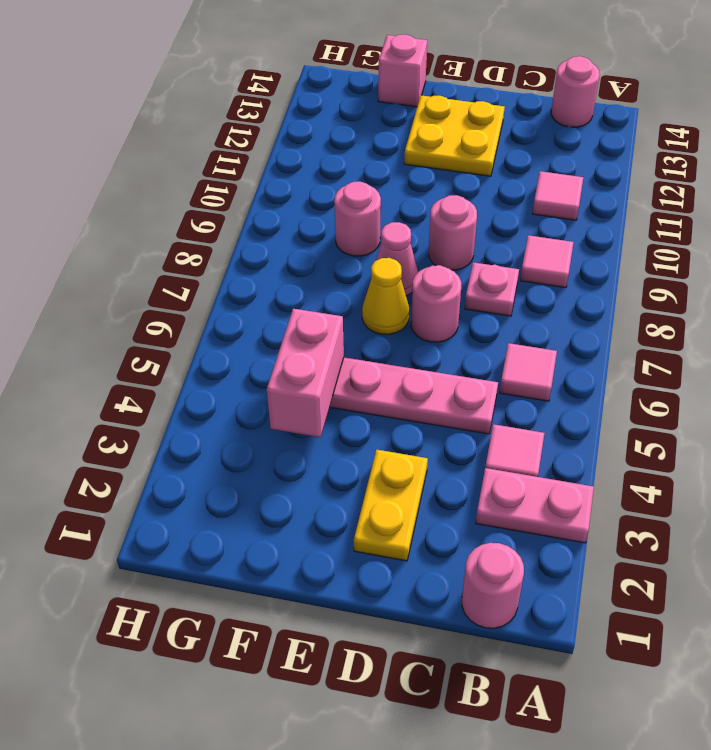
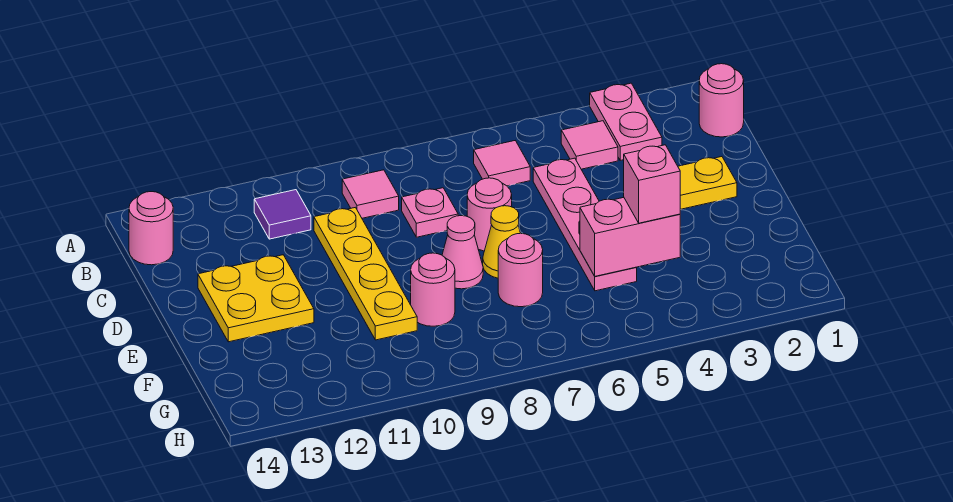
pink 1x1 tile [532,171,583,220] -> purple 1x1 tile [254,190,311,239]
none -> yellow 1x4 plate [314,207,417,340]
pink 1x1 round brick [429,195,477,270] -> pink 1x1 round brick moved to [498,233,543,307]
pink 1x1 brick [378,35,427,107] -> pink 1x1 brick moved to [624,145,681,223]

